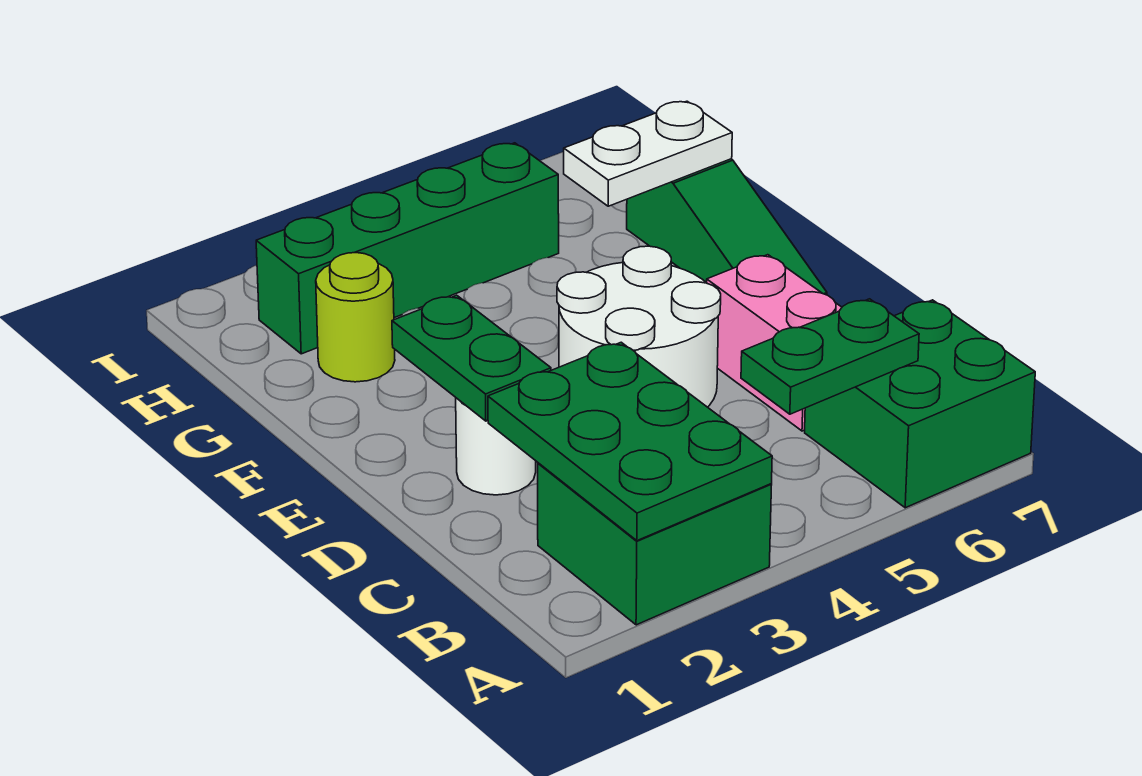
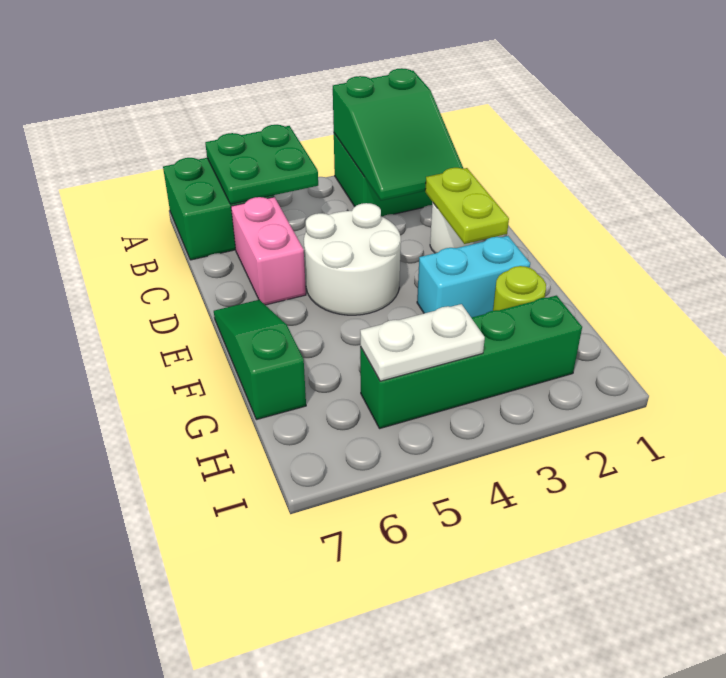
green 2x3 plate [488,342,772,541] -> green 2x3 slope [333,68,464,201]
green 1x2 plate [741,299,919,414] -> green 2x2 plate [205,125,318,204]
green 1x2 plate [392,295,551,421] -> lime 1x2 plate [425,168,509,244]
none -> cyan 1x2 brick [417,236,530,318]
white 1x2 plate [564,101,732,206] -> white 1x2 plate moved to [360,304,485,381]

